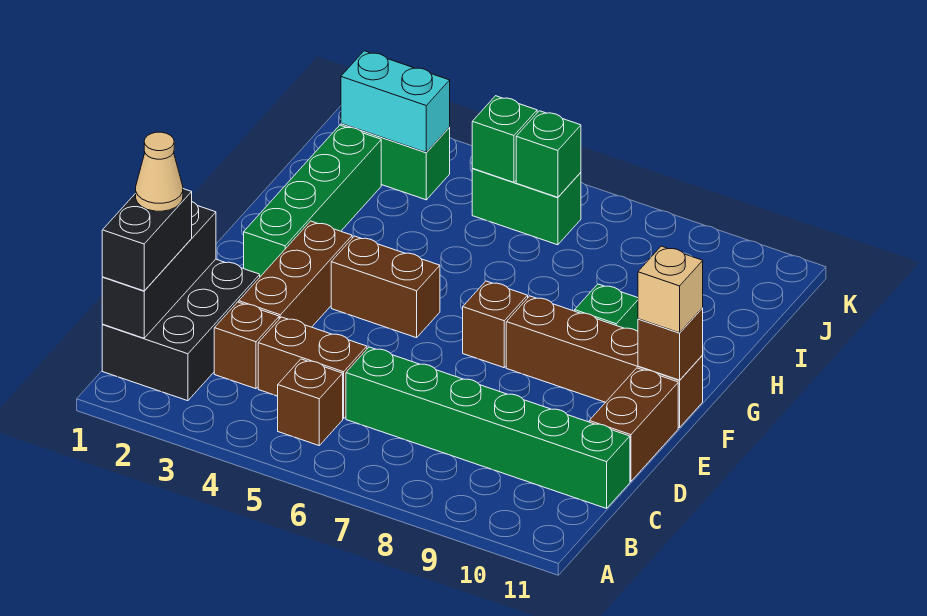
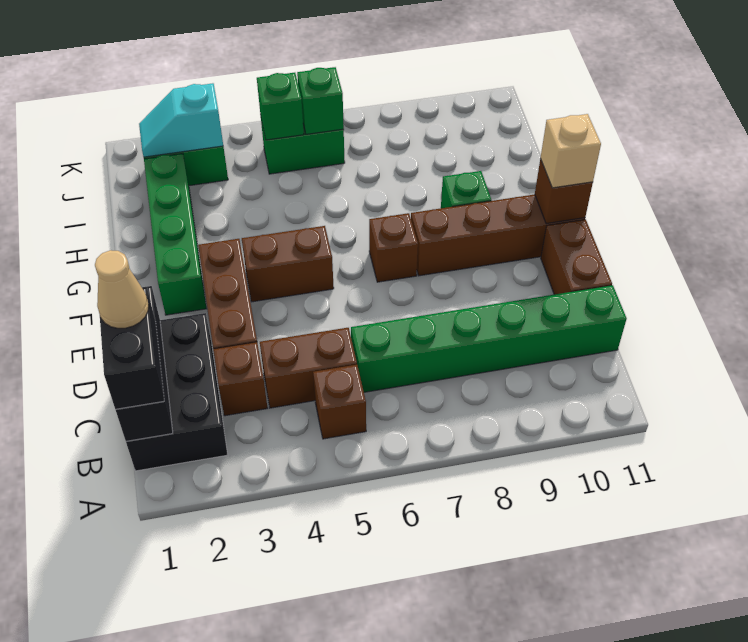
cyan 1x2 brick [341,51,450,152] -> cyan 1x2 slope [139,83,223,157]

